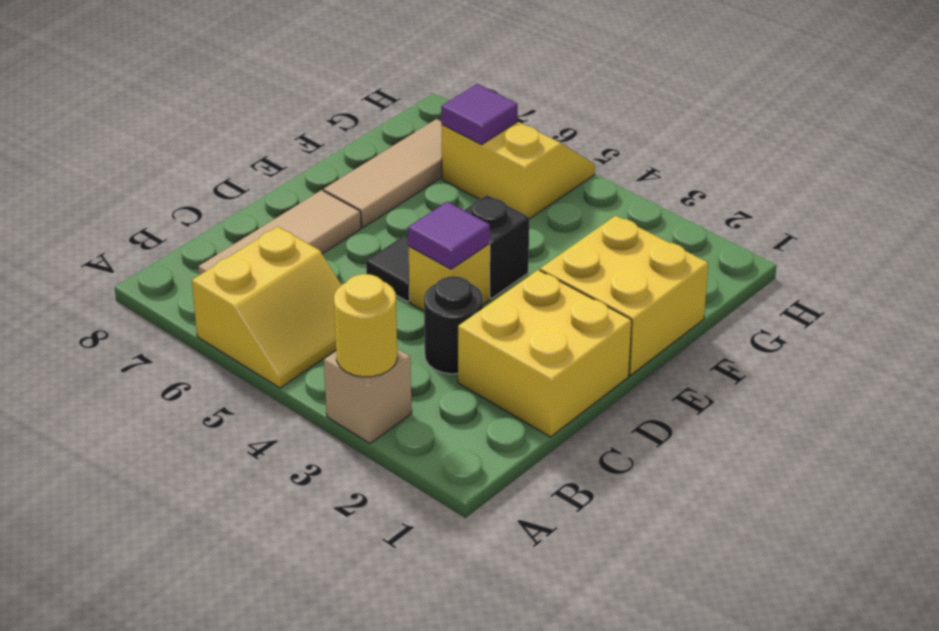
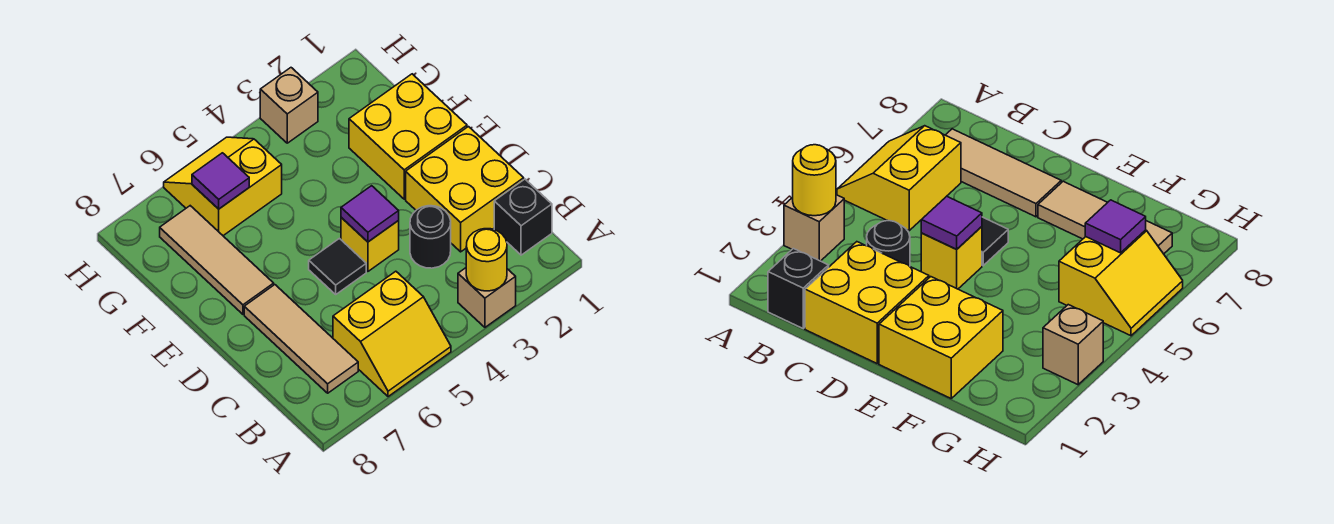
yellow 2x2 slope [192,227,341,388] -> yellow 2x2 slope turned to [333,271,451,397]
black 1x1 brick [464,195,529,299] -> black 1x1 brick moved to [494,179,552,255]
none -> tan 1x1 brick [260,68,318,143]

